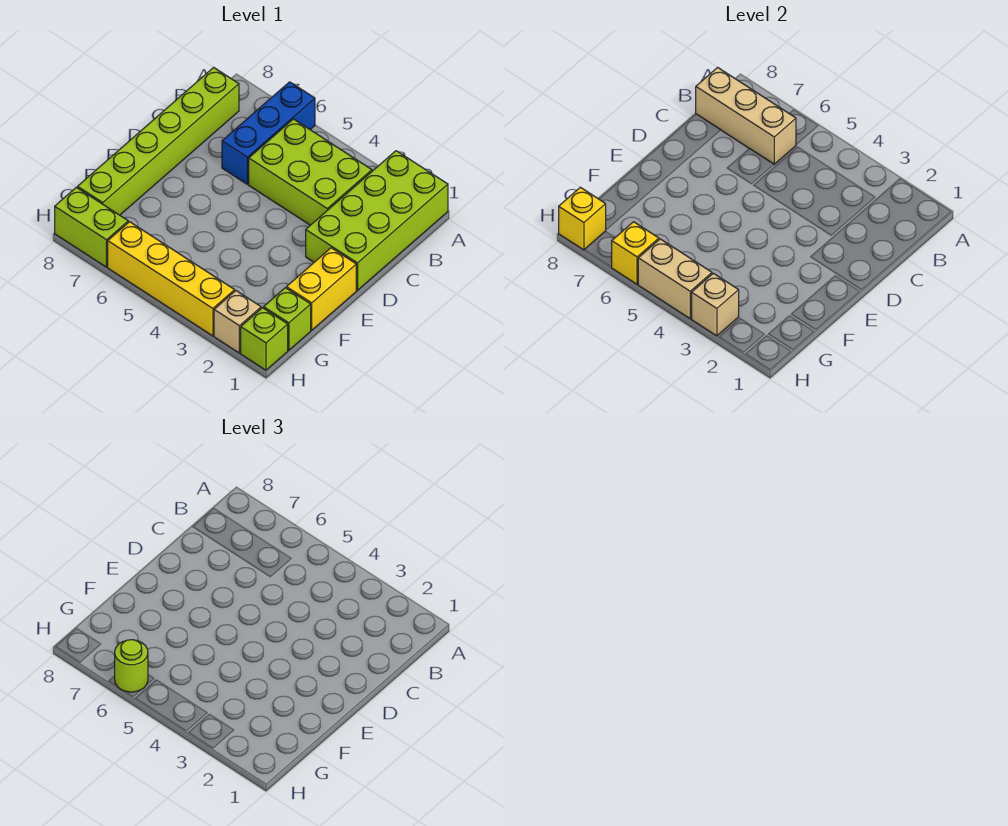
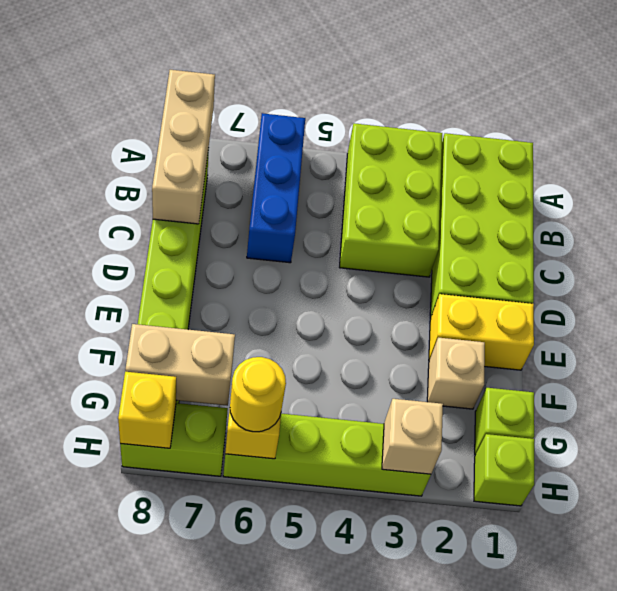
lime 2x3 brick [249,119,372,225] -> lime 2x3 brick turned to [339,123,442,277]
tan 1x3 brick [696,68,796,164] -> tan 1x3 brick turned to [152,70,215,224]
yellow 1x2 brick [286,248,356,330] -> yellow 1x2 brick turned to [429,294,534,370]
tan 1x1 brick [214,291,261,353] -> tan 1x1 brick moved to [427,338,485,409]
yellow 1x4 brick [108,222,235,336] -> lime 1x4 brick [223,414,431,496]
tan 1x2 brick [638,239,712,319] -> tan 1x2 brick moved to [125,324,235,406]
lime 1x1 round brick [115,640,148,692] -> yellow 1x1 round brick [230,357,286,432]

